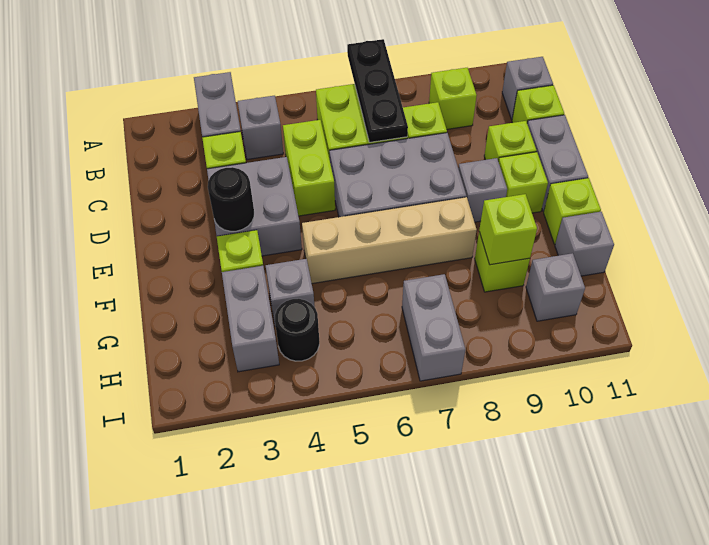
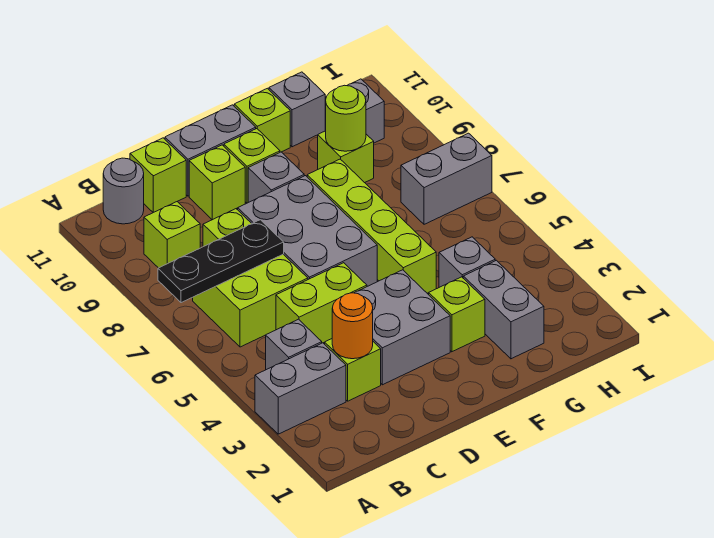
grey 1x1 brick [502,57,553,119] -> grey 1x1 round brick [103,158,144,224]
none -> orange 1x1 round brick [332,293,373,359]
black 1x1 round brick [208,167,254,231] -> none
tan 1x4 brick [302,197,477,284] -> lime 1x4 brick [307,159,436,293]
grey 1x2 brick [222,266,279,372] -> grey 1x2 brick turned to [463,260,544,359]
lime 1x1 brick [479,194,537,265] -> lime 1x1 round brick [325,85,366,151]
black 1x1 round brick [275,299,319,361] -> none

